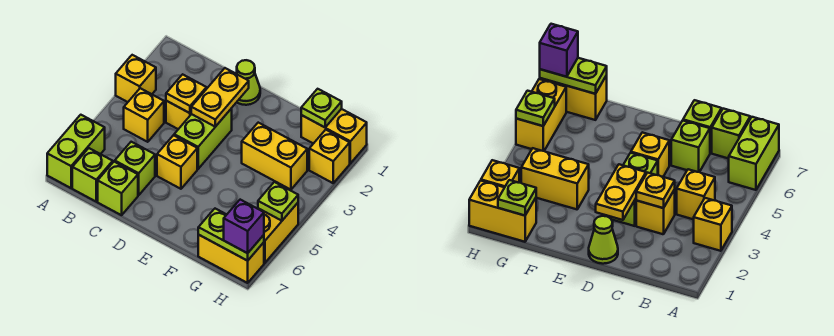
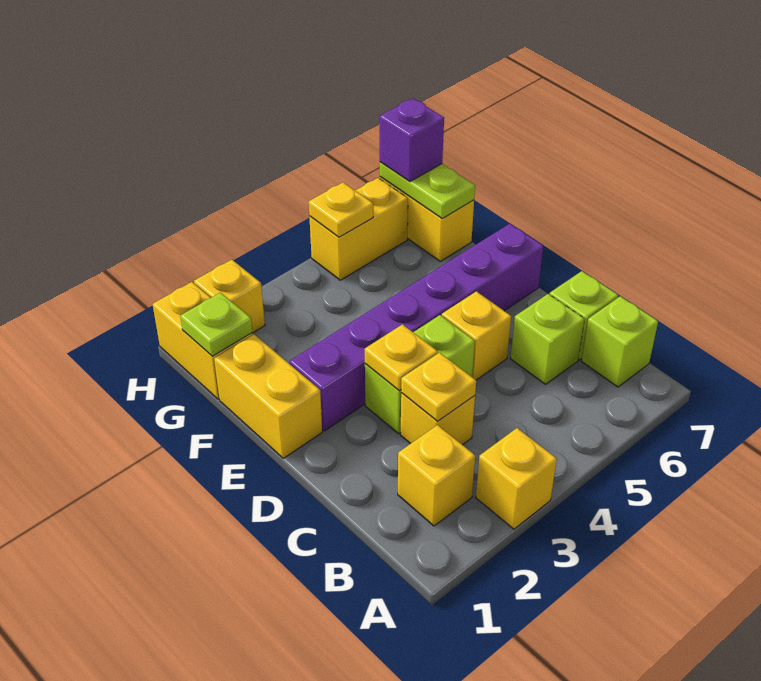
lime 1x2 brick [47,115,105,188] -> none
yellow 1x1 brick [124,88,164,142] -> yellow 1x1 brick moved to [398,425,475,526]
lime 1x1 cone [236,60,260,105] -> none
yellow 1x2 plate [191,68,249,127] -> yellow 1x1 plate [365,324,438,391]
none -> purple 1x6 brick [289,224,543,431]
yellow 1x2 brick [242,123,307,190] -> yellow 1x2 brick moved to [214,335,322,458]
lime 1x1 plate [258,182,298,221] -> yellow 1x1 plate [309,182,373,237]

